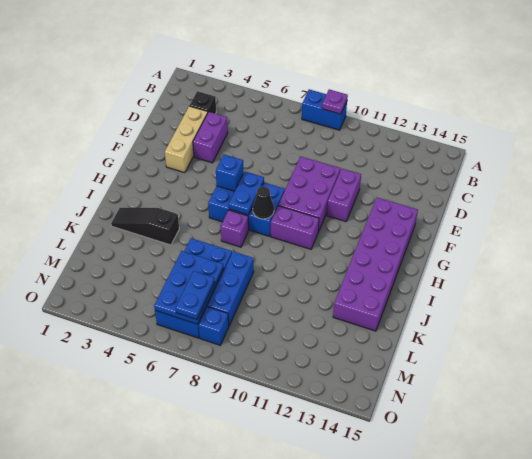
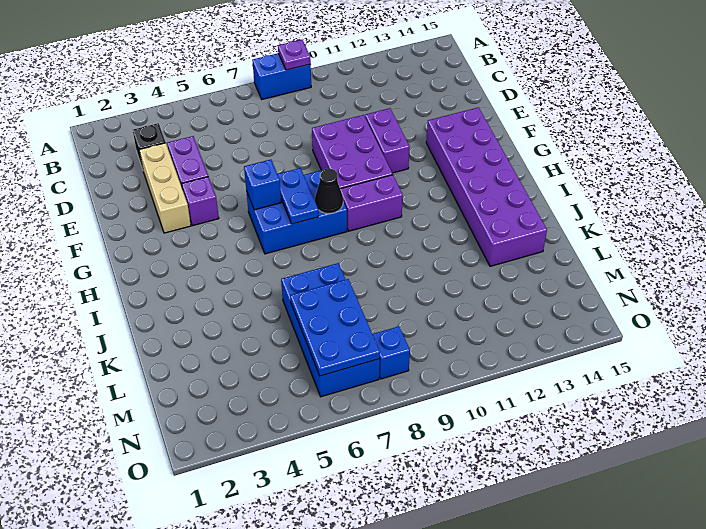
purple 1x1 brick [221,210,249,247] -> purple 1x1 brick moved to [182,177,219,226]
black 1x3 slope [111,208,179,245] -> none
blue 1x3 brick [208,251,254,326] -> none
blue 1x2 plate [176,271,214,319] -> none

